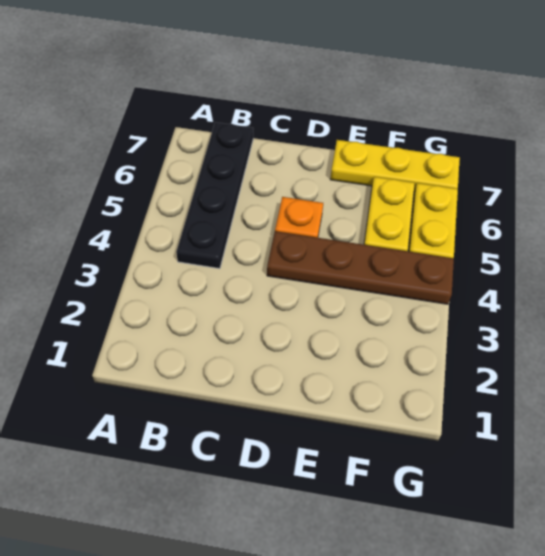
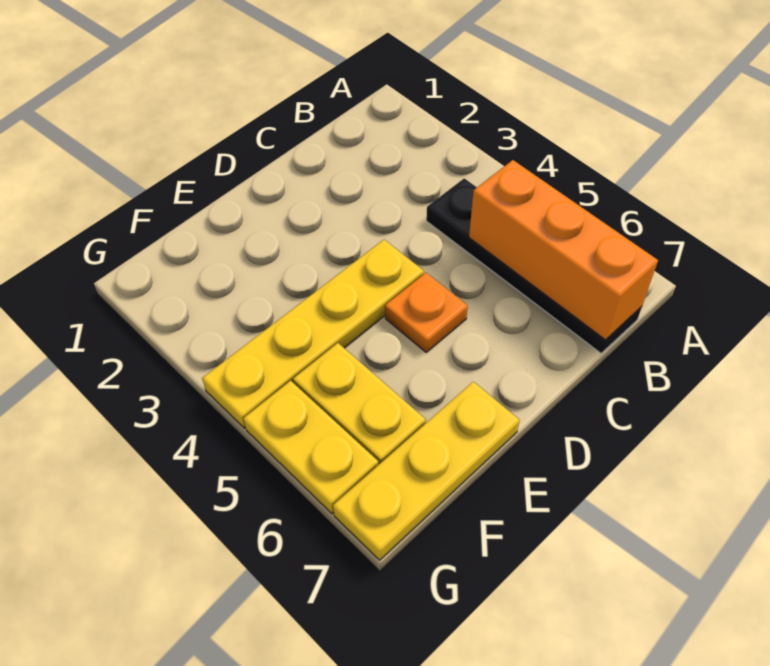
none -> orange 1x3 brick [469,160,658,340]
brown 1x4 plate [267,231,454,304] -> yellow 1x4 plate [202,240,424,428]

